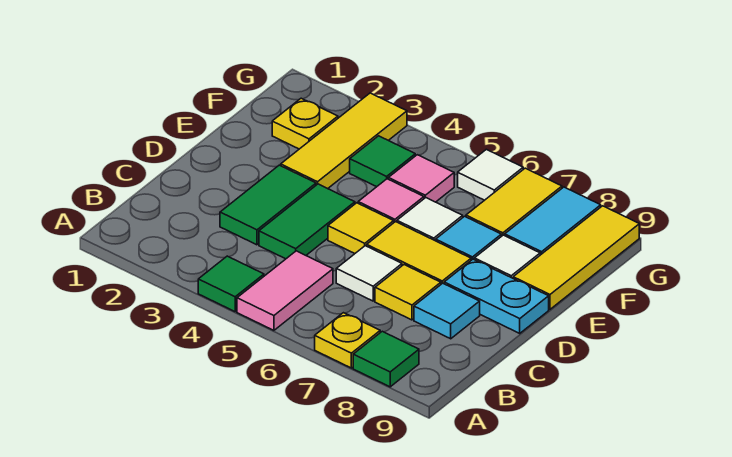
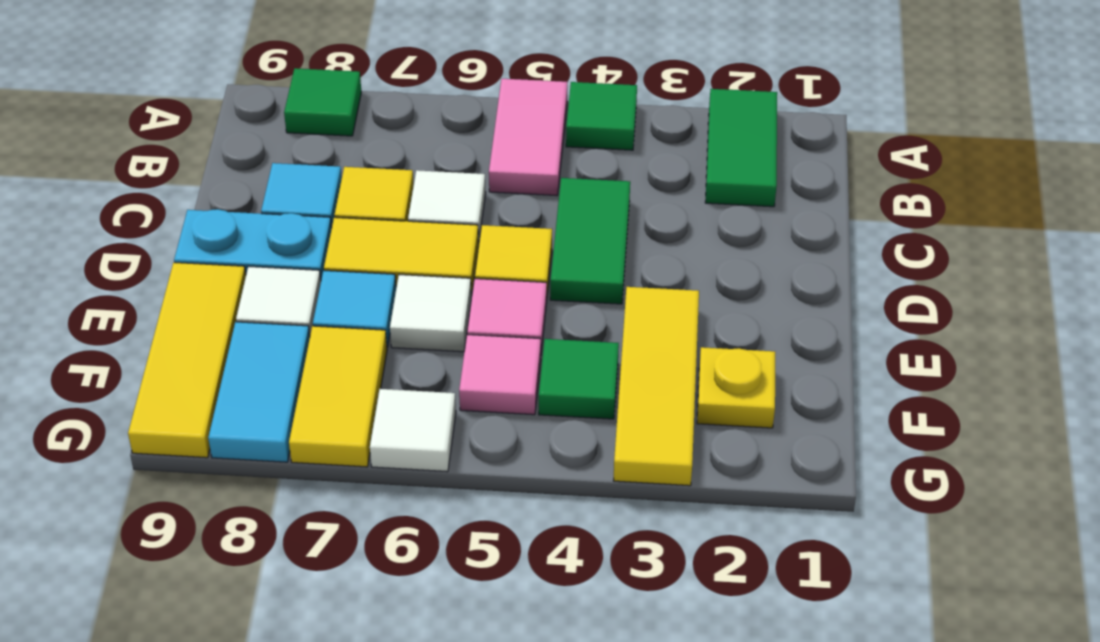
yellow 1x1 plate [315,313,380,368] -> none
green 1x2 tile [220,165,316,245] -> green 1x2 tile moved to [705,89,777,207]

